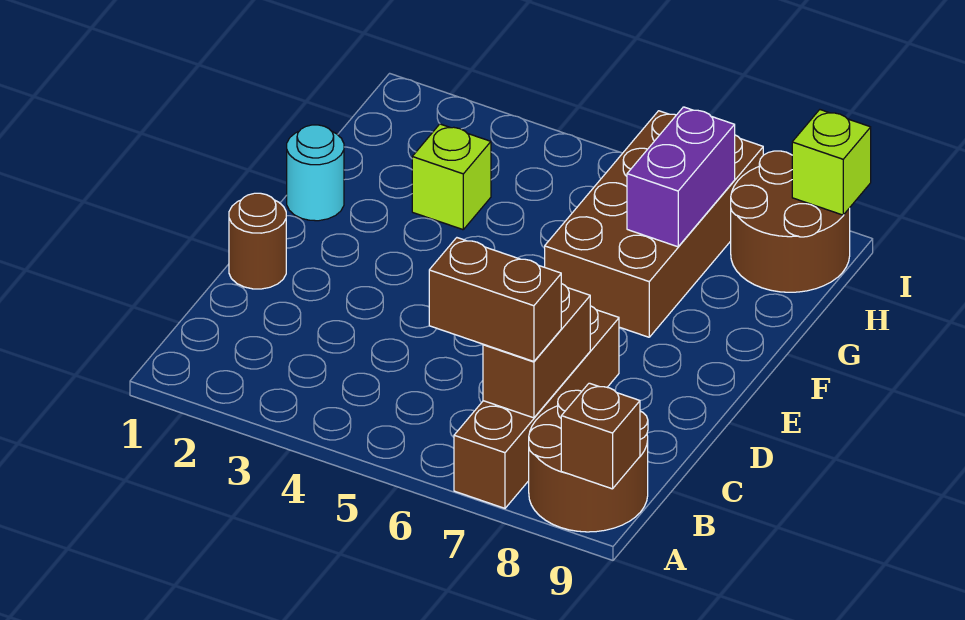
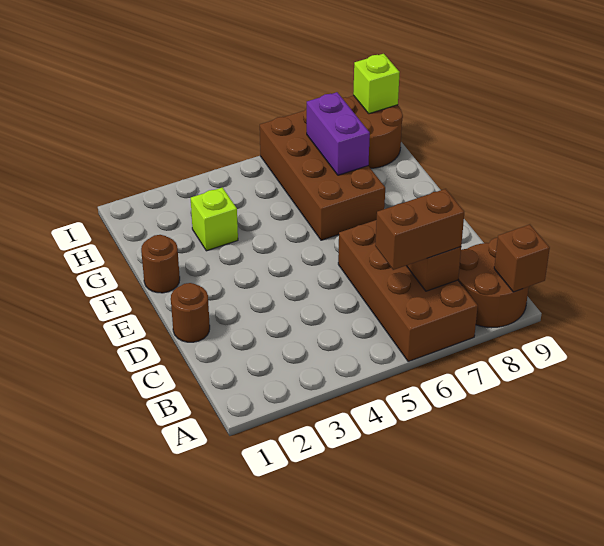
brown 1x4 brick [454,306,619,508] -> brown 2x4 brick [338,220,478,362]
cyan 1x1 round brick [287,125,344,221] -> brown 1x1 round brick [141,235,180,293]

